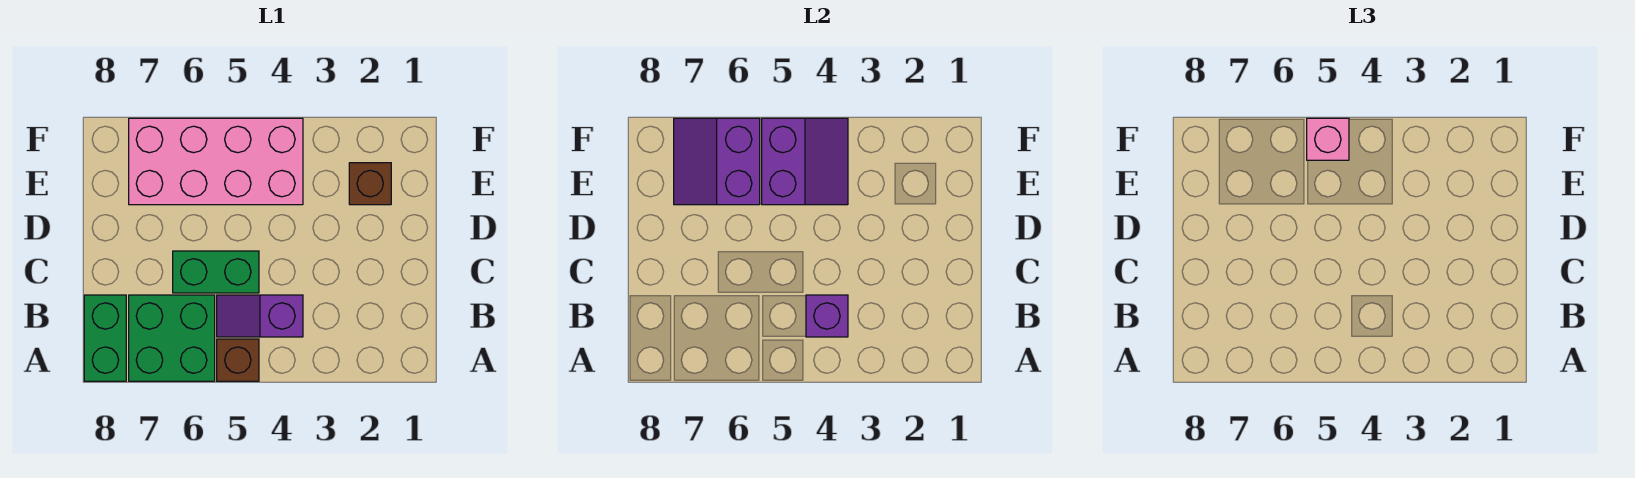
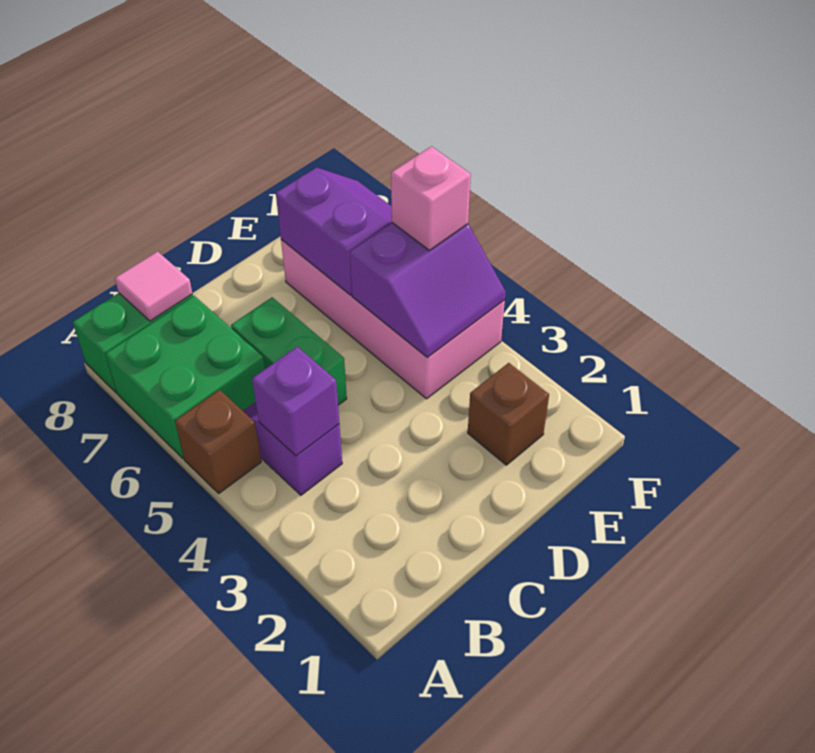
none -> pink 1x1 tile [115,251,192,321]
purple 2x2 slope [674,118,760,205] -> purple 2x2 slope turned to [276,167,392,295]

